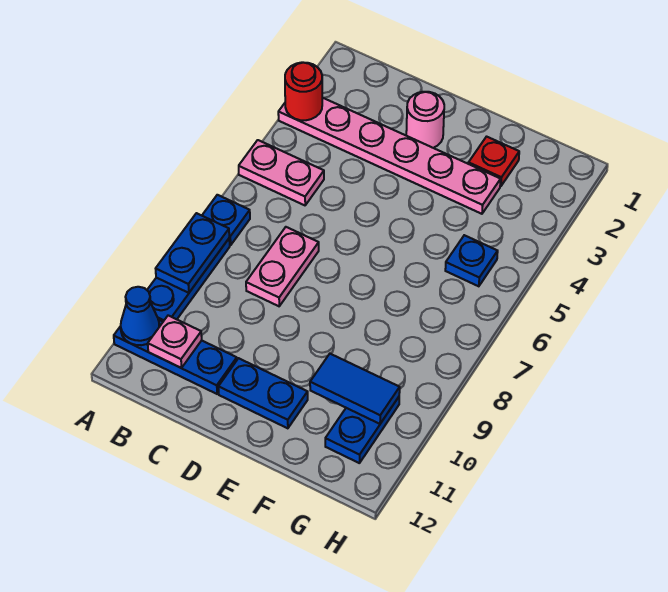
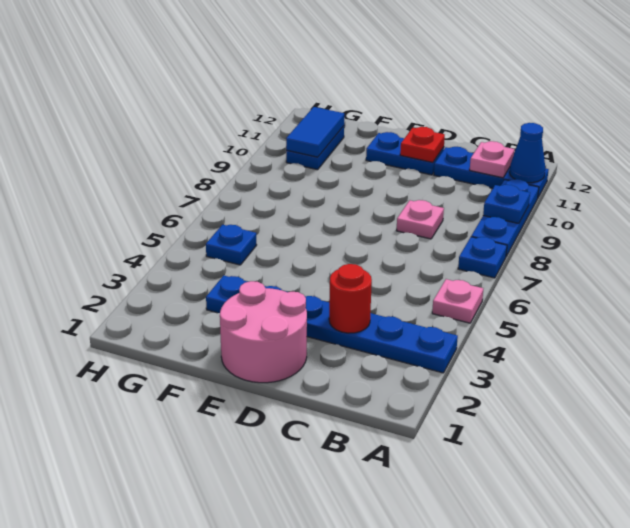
pink 1x6 plate [278,98,501,214] -> blue 1x6 plate [206,275,458,373]
red 1x1 round brick [285,62,322,120] -> red 1x1 round brick moved to [329,264,372,333]
pink 1x2 plate [239,140,324,205] -> pink 1x1 plate [432,279,483,323]
blue 1x2 plate [156,213,229,293] -> blue 1x1 plate [483,185,530,223]
pink 1x2 plate [246,227,319,306] -> pink 1x1 plate [396,200,444,239]
pink 1x1 round brick [406,92,444,148] -> pink 2x2 round brick [220,281,307,383]
red 1x1 plate [468,137,519,186] -> red 1x1 plate moved to [400,127,445,162]
blue 1x2 tile [310,354,400,424] -> blue 1x2 tile turned to [286,107,344,157]

